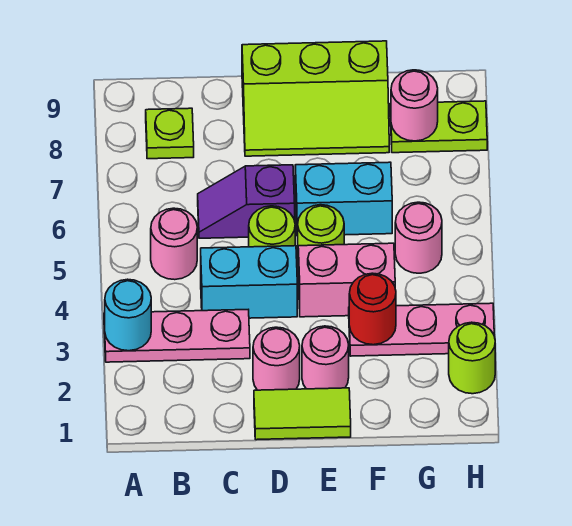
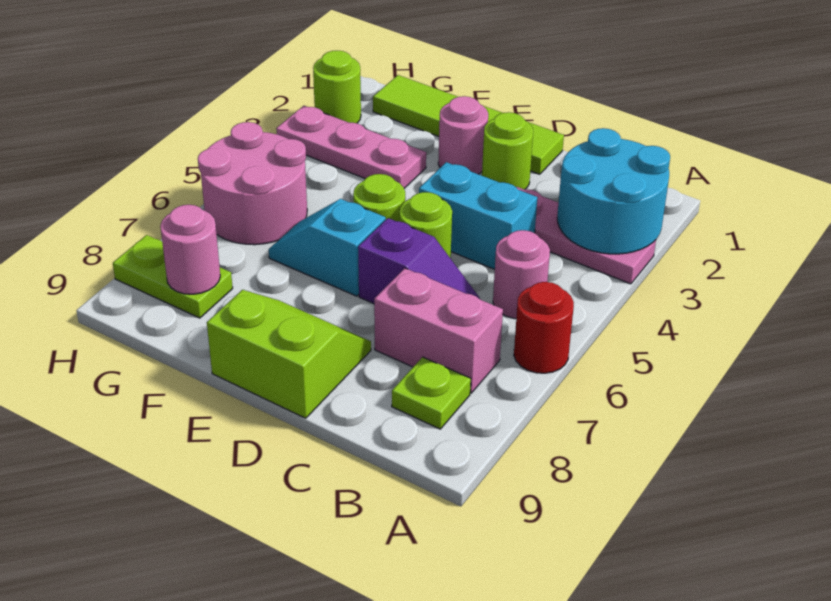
cyan 1x1 round brick [105,279,151,351] -> cyan 2x2 round brick [557,128,670,254]
lime 1x2 tile [254,388,351,440] -> lime 1x4 tile [373,75,564,174]
pink 1x1 round brick [253,327,300,390] -> lime 1x1 round brick [482,112,533,189]
lime 2x3 slope [242,41,389,156] -> lime 2x2 slope [207,290,371,418]
pink 1x2 brick [298,243,395,317] -> pink 1x2 brick moved to [374,268,503,393]
cyan 1x2 brick [295,162,392,236] -> cyan 1x2 slope [269,199,386,296]
red 1x1 round brick [349,273,396,345] -> red 1x1 round brick moved to [514,282,574,373]
pink 1x1 round brick [395,202,442,273] -> pink 2x2 round brick [198,122,307,245]

